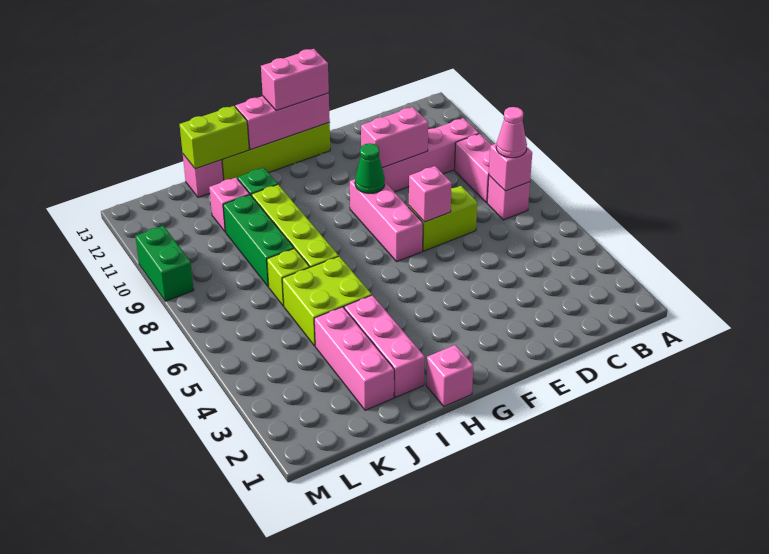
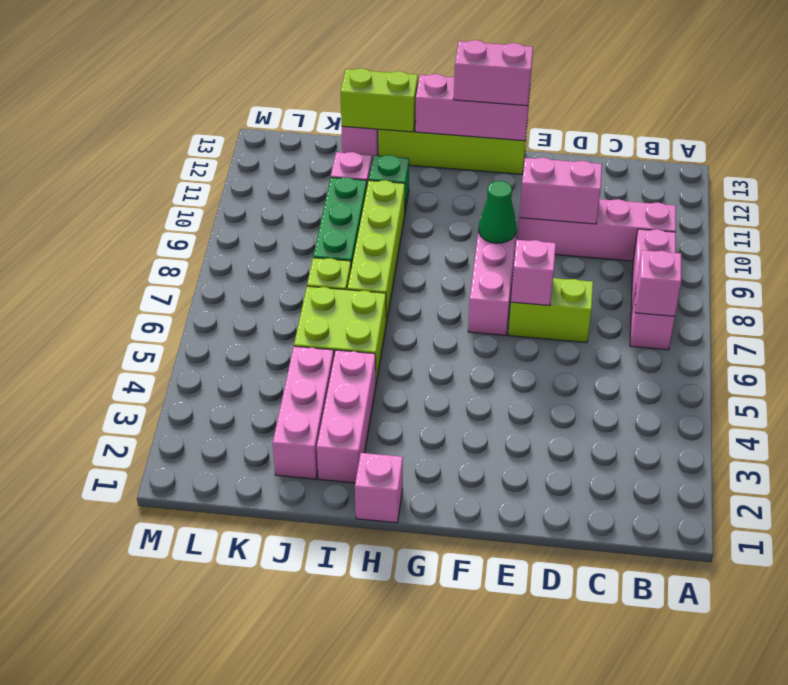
pink 1x1 cone [496,107,527,158] -> none
green 1x2 brick [135,226,194,301] -> none

